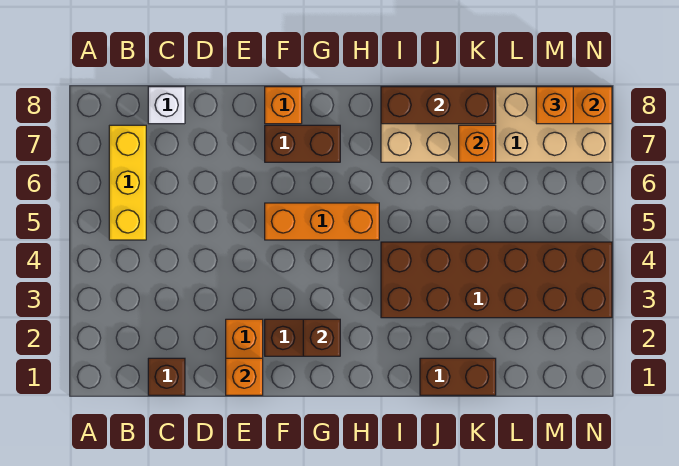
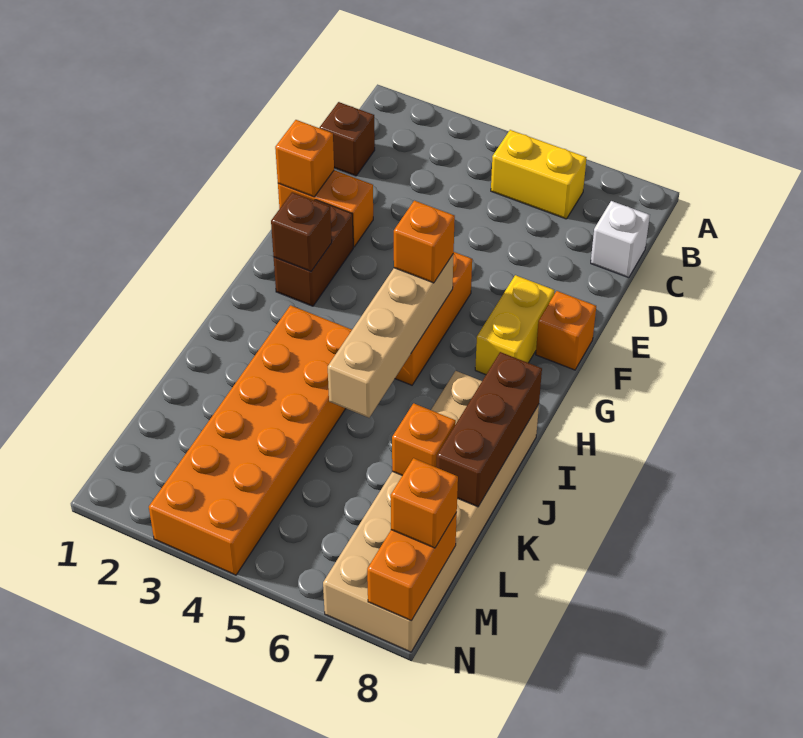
yellow 1x3 brick [109,125,146,240] -> yellow 1x2 brick [491,130,587,219]
brown 1x2 brick [265,125,340,162] -> yellow 1x2 brick [475,275,555,375]
none -> tan 1x4 brick [328,254,454,418]
none -> orange 1x1 brick [394,201,455,283]
brown 2x6 brick [381,242,612,318] -> orange 2x6 brick [149,305,352,575]
brown 1x2 brick [420,358,496,395] -> none

